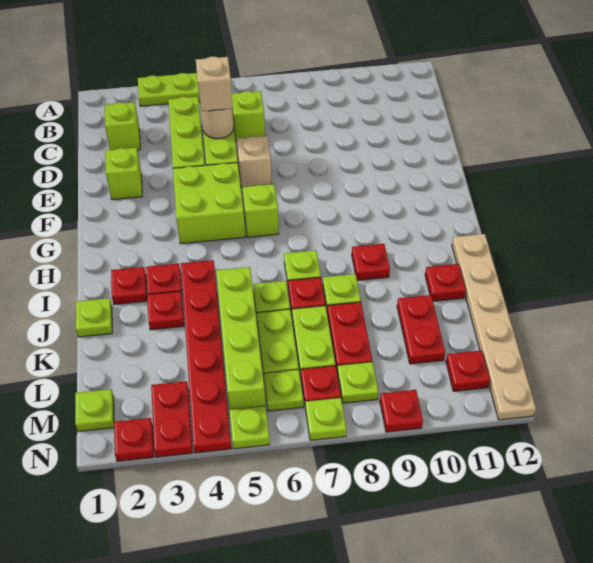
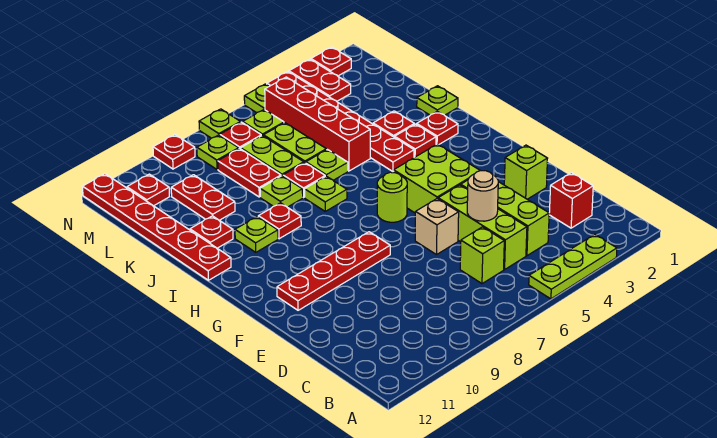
lime 1x1 brick [105,102,140,150] -> red 1x1 brick [549,173,593,228]
tan 1x1 brick [196,57,233,112] -> none
none -> red 1x4 plate [277,232,390,310]
lime 1x1 brick [242,184,279,237] -> lime 1x1 round brick [377,172,407,222]
tan 1x6 plate [452,234,536,420] -> red 1x6 plate [83,174,231,280]
lime 1x4 brick [216,267,266,409] -> red 1x4 brick [265,77,370,171]
lime 1x1 plate [75,389,114,432] -> lime 1x1 plate moved to [235,216,278,252]

